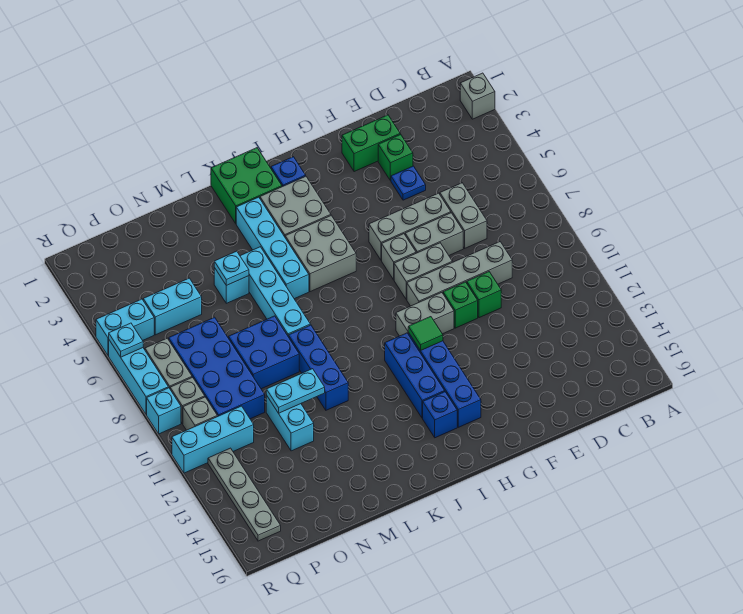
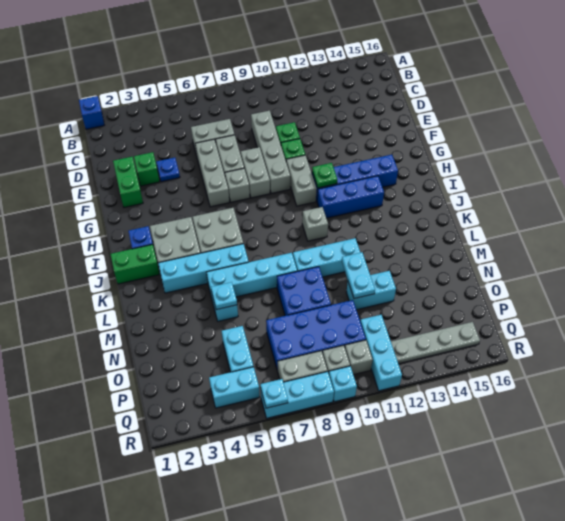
grey 1x1 brick [460,73,495,119] -> grey 1x1 brick moved to [302,207,328,241]
green 1x1 tile [408,317,443,351] -> green 1x1 plate [312,163,337,188]
blue 1x1 brick [423,392,457,438] -> blue 1x1 brick moved to [79,96,104,129]
green 2x2 brick [211,148,282,223] -> green 1x2 brick [110,244,159,284]
blue 1x3 brick [289,325,348,410] -> cyan 1x3 brick [293,238,360,277]
cyan 1x2 brick [96,299,154,356] -> cyan 1x2 brick turned to [209,367,260,408]

